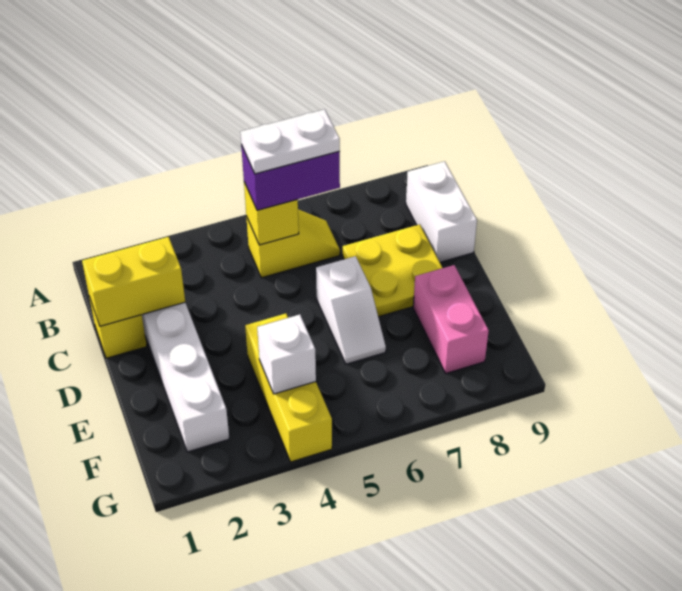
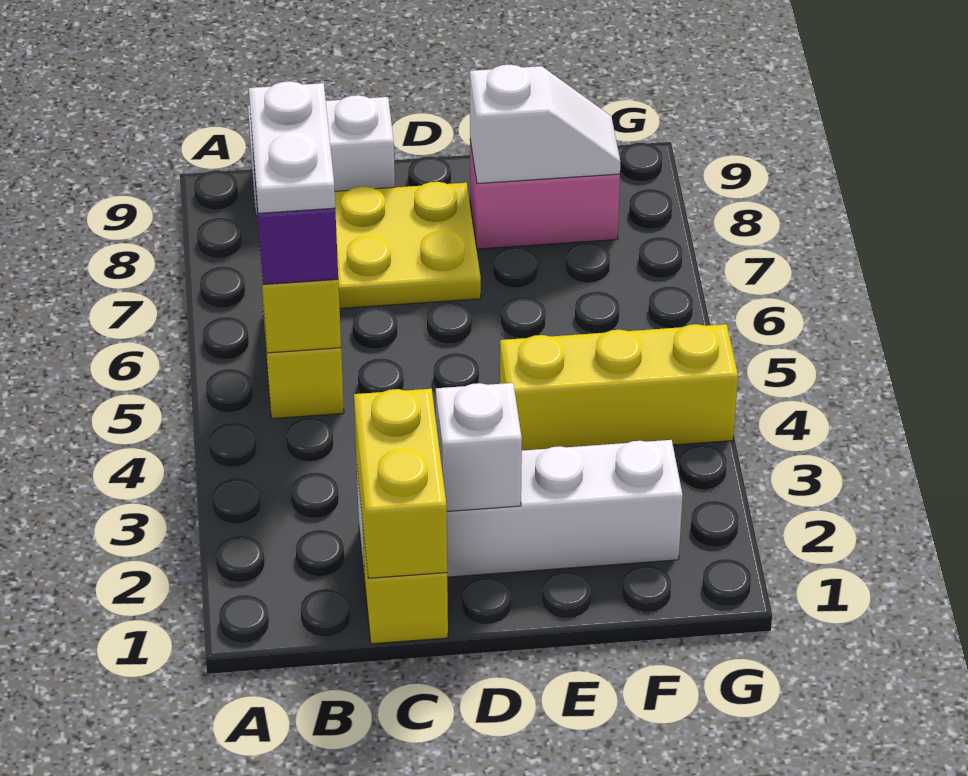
white 1x2 slope [316,256,386,364] -> white 1x2 slope moved to [470,65,620,183]
white 1x1 brick [257,315,316,394] -> white 1x1 brick moved to [436,383,522,511]

